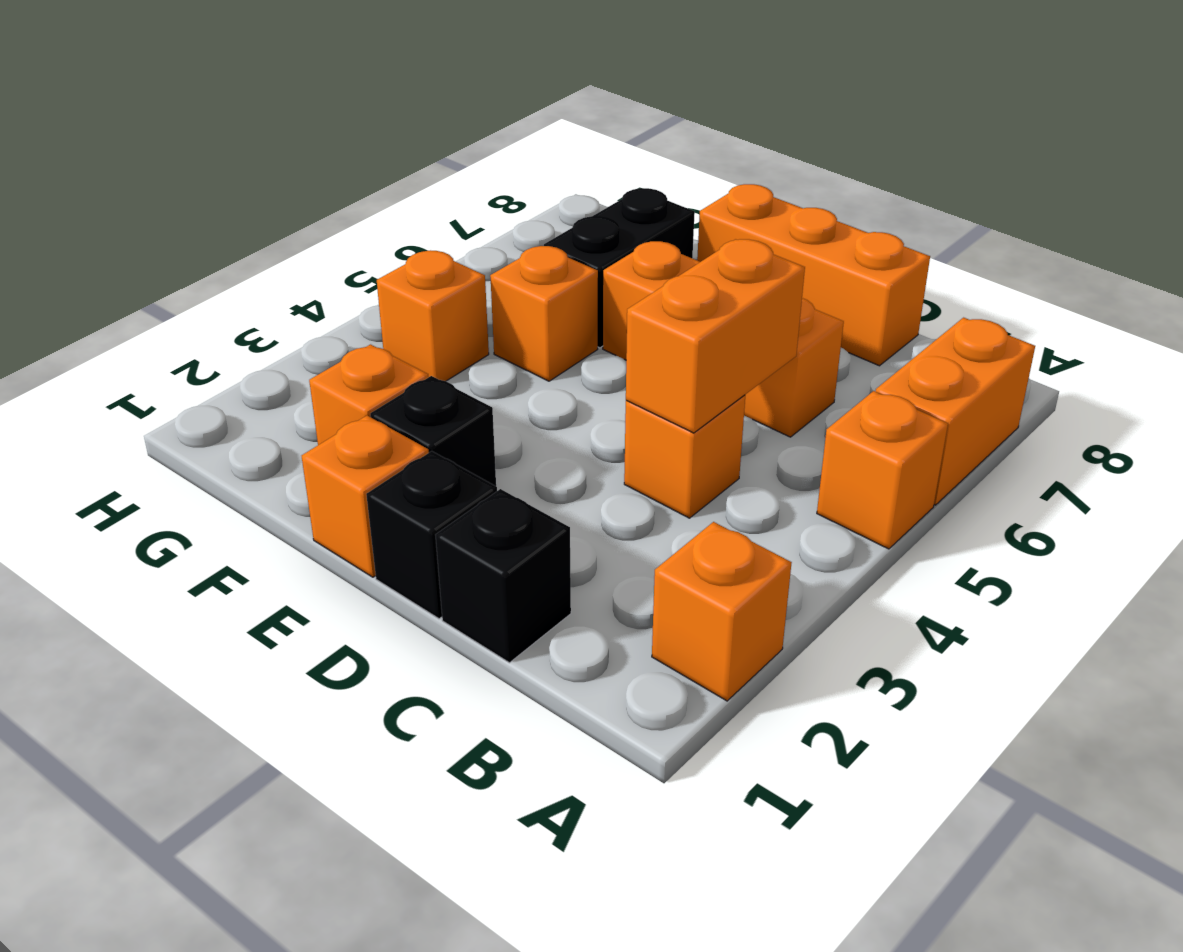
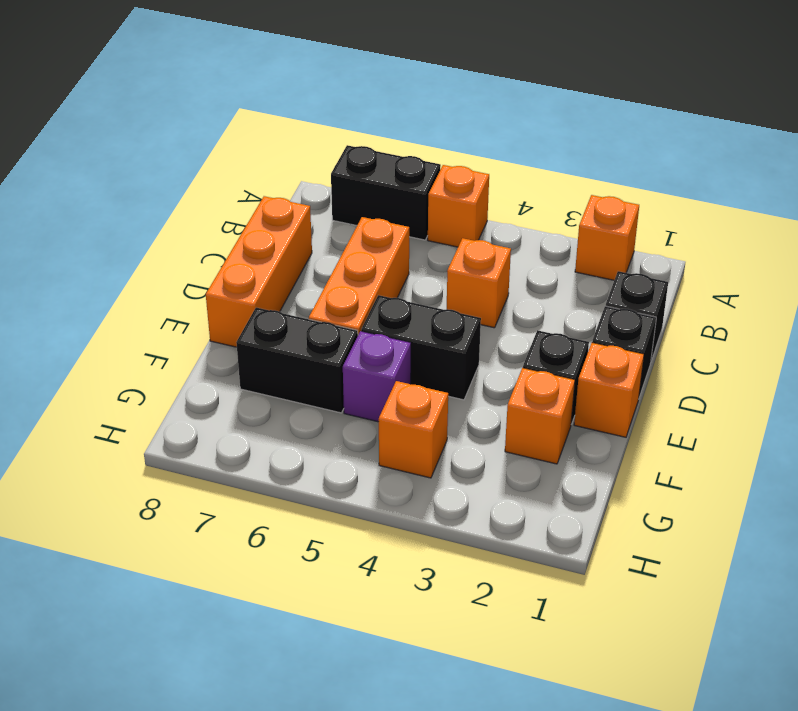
orange 1x2 brick [876,318,1035,505] -> black 1x2 brick [331,145,441,240]
orange 1x2 brick [626,239,805,433] -> none
none -> black 1x2 brick [361,295,481,400]
orange 1x1 brick [490,246,598,381] -> purple 1x1 brick [343,331,411,422]

